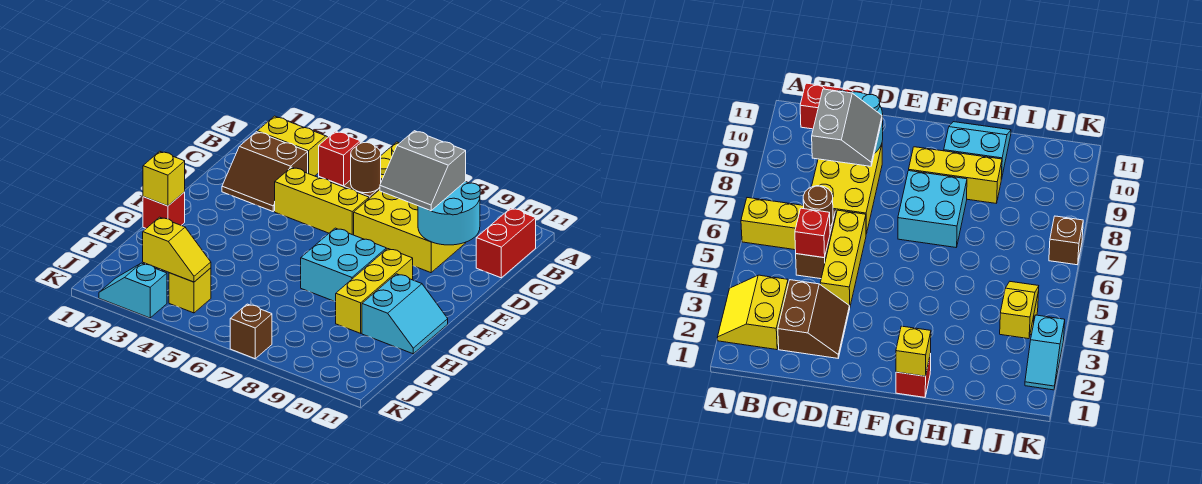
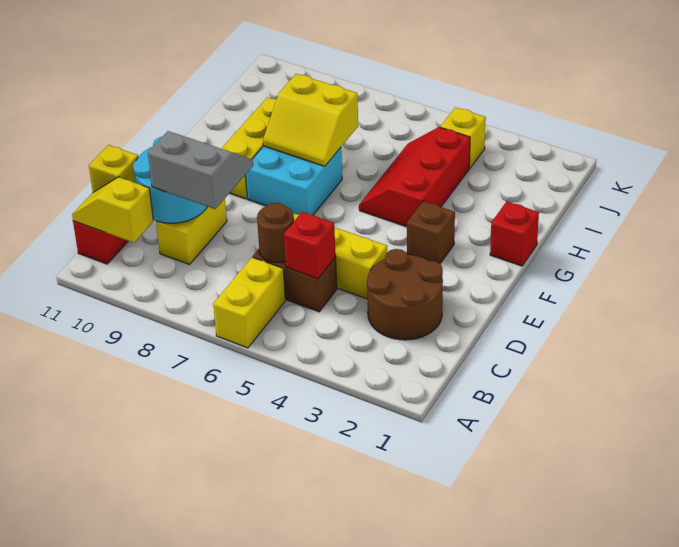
yellow 2x2 slope [257,116,328,176] -> yellow 2x2 slope moved to [263,74,358,166]
brown 2x2 slope [222,132,308,211] -> brown 2x2 round brick [367,249,443,340]
yellow 2x3 brick [354,190,466,273] -> yellow 1x2 brick [156,199,227,264]
yellow 1x1 brick [143,151,185,206] -> yellow 1x1 brick moved to [89,145,138,192]
none -> red 2x3 slope [359,127,470,227]
cyan 2x2 slope [362,274,448,354] -> none
yellow 1x2 slope [143,217,211,282] -> yellow 1x2 slope moved to [72,177,153,243]
cyan 1x2 slope [99,263,167,318] -> none
brown 1x1 brick [230,304,272,359] -> brown 1x1 brick moved to [407,201,455,264]

